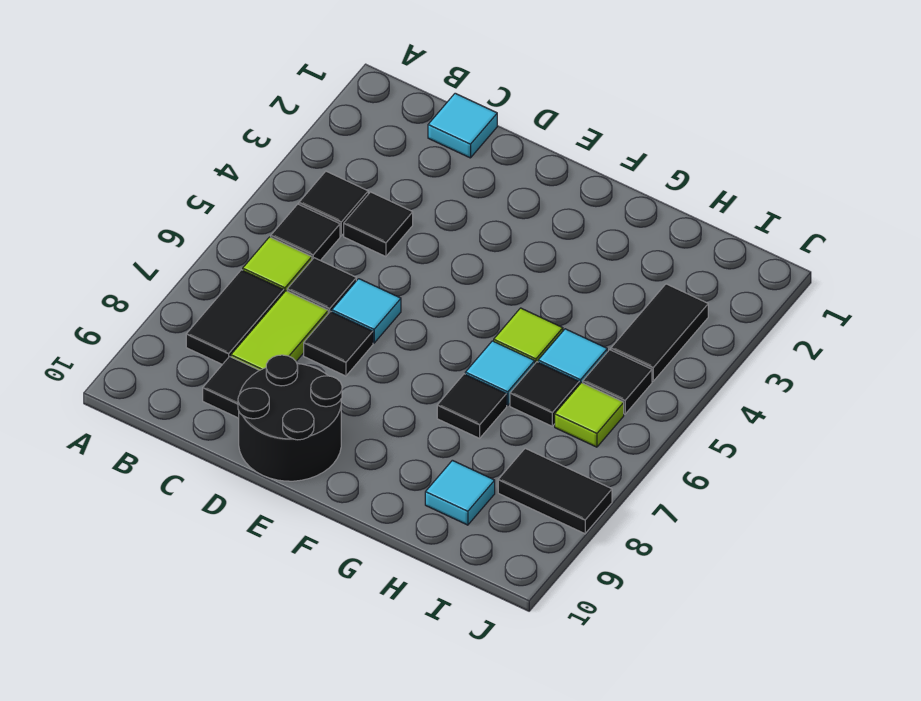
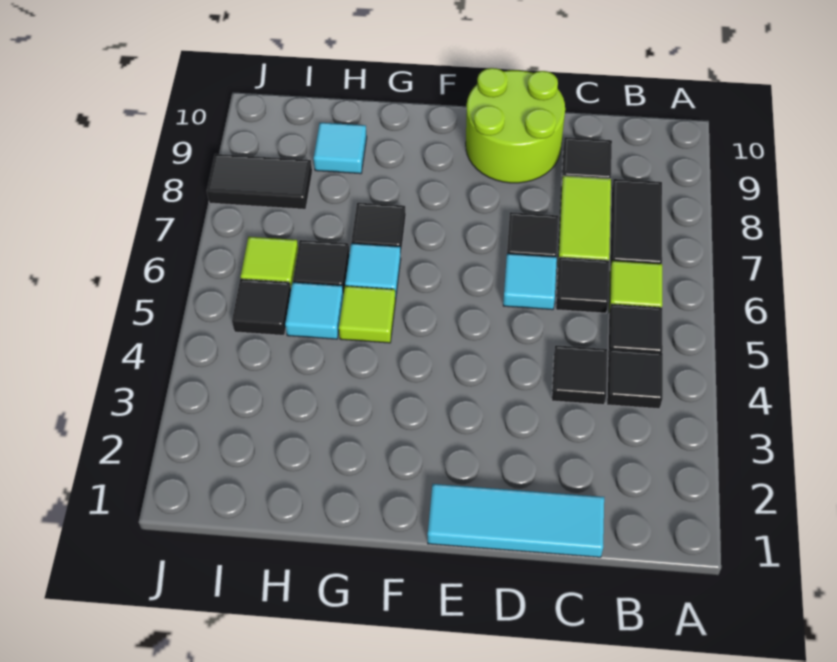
cyan 1x1 tile [428,93,497,158] -> cyan 1x3 tile [428,484,604,557]
black 2x2 round brick [238,355,342,481] -> lime 2x2 round brick [466,68,565,183]
black 1x2 tile [611,284,708,381] -> none

